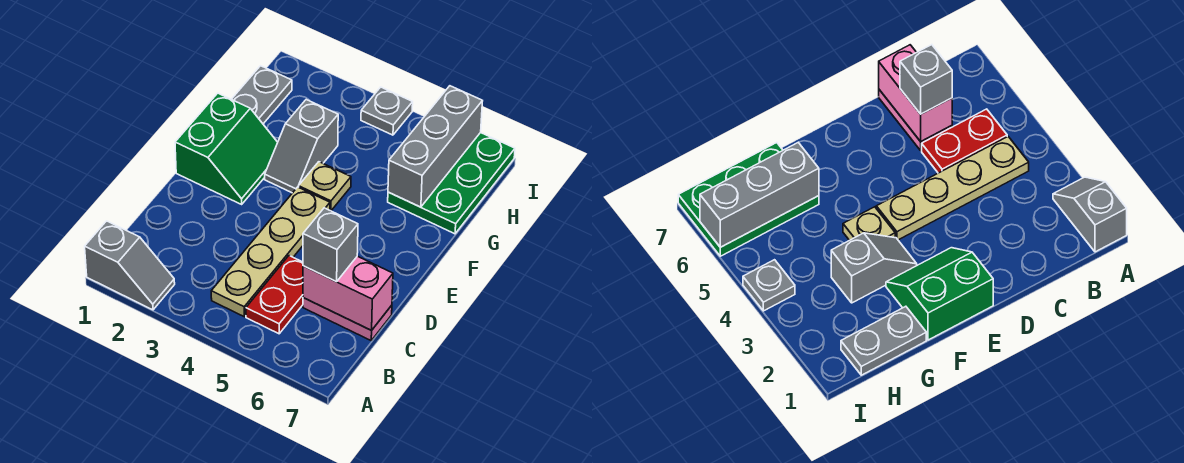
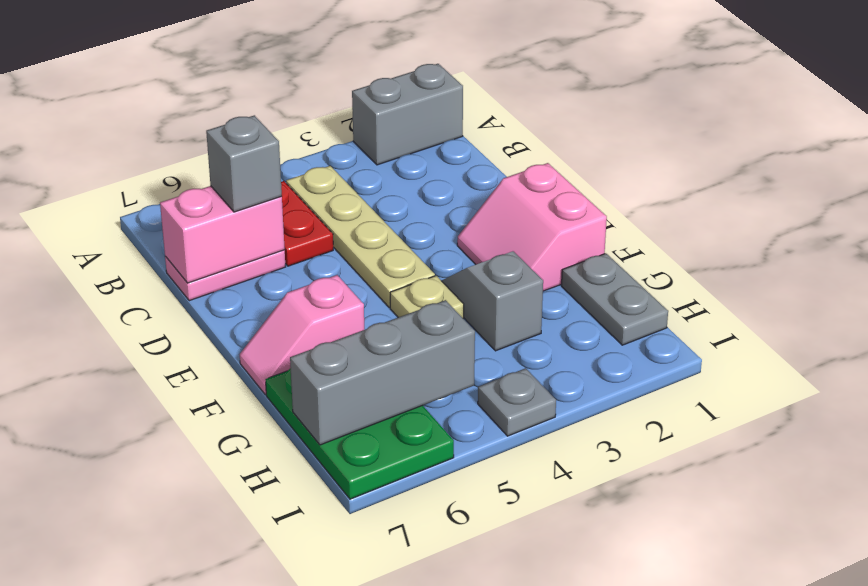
grey 1x2 slope [85,221,175,310] -> grey 1x2 brick [352,64,463,165]
green 2x2 slope [175,93,278,204] -> pink 2x2 slope [457,163,607,291]
none -> pink 1x2 slope [240,275,364,395]
grey 1x3 brick [388,86,482,207] -> grey 1x3 brick turned to [290,300,475,445]

